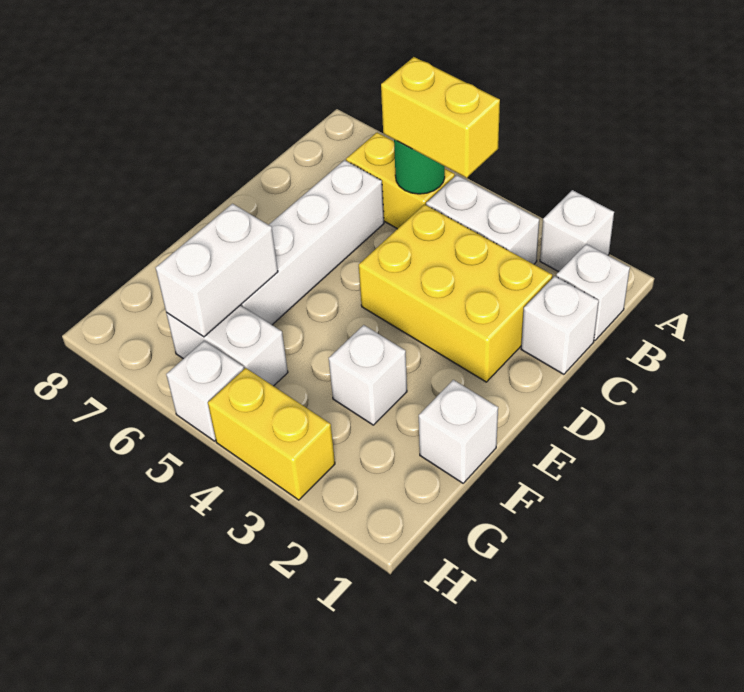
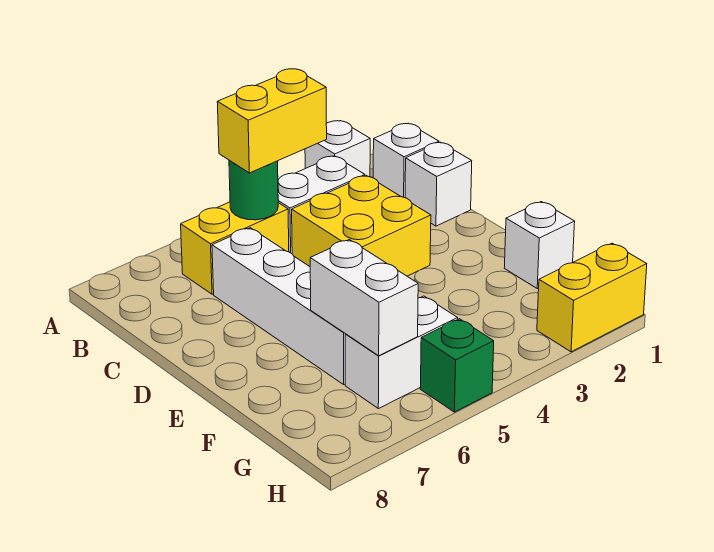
yellow 2x3 brick [359,204,553,382] -> yellow 2x2 brick [292,176,431,276]
white 1x1 brick [329,325,407,425] -> none
yellow 1x2 brick [208,368,335,500] -> yellow 1x2 brick moved to [537,243,647,352]
white 1x1 brick [166,341,244,441] -> green 1x1 brick [420,319,494,412]

